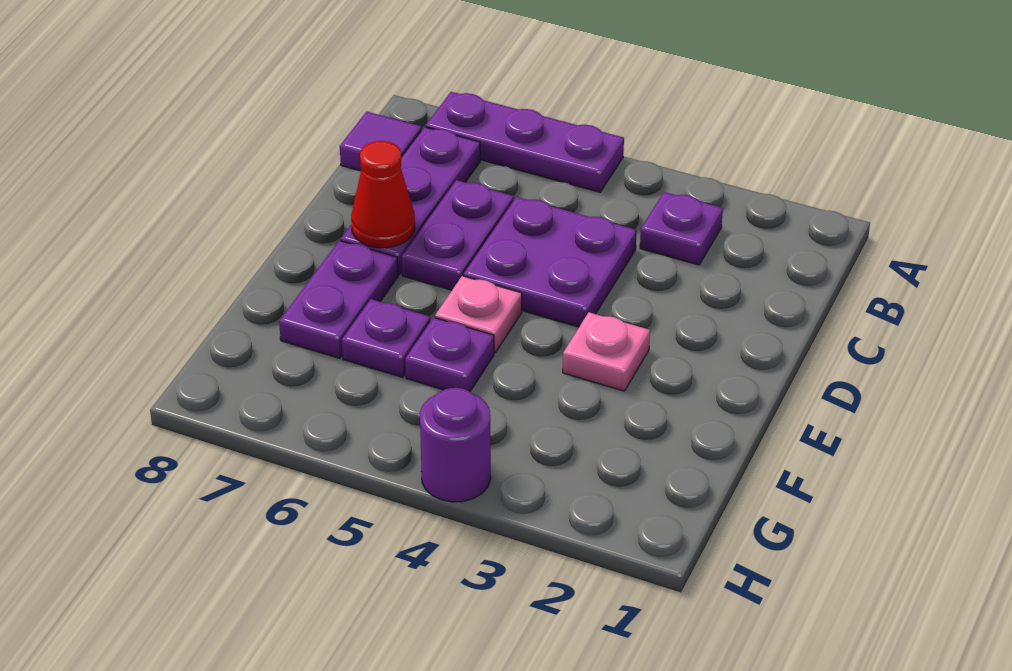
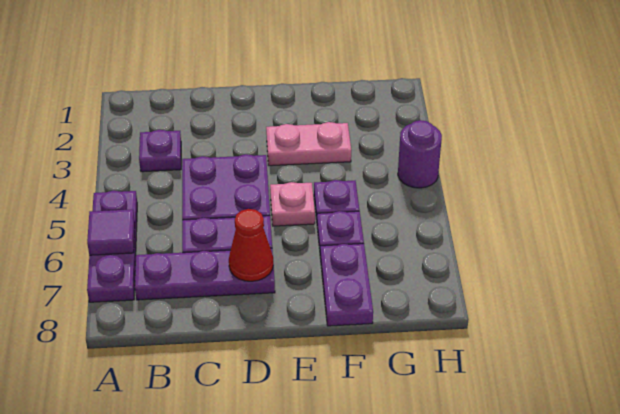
purple 1x1 tile [340,111,422,171] -> purple 1x1 tile moved to [87,209,135,255]
pink 1x1 plate [563,312,650,391] -> pink 1x2 plate [266,122,351,166]
purple 1x2 plate [279,241,398,358] -> purple 1x2 plate turned to [320,244,373,326]

